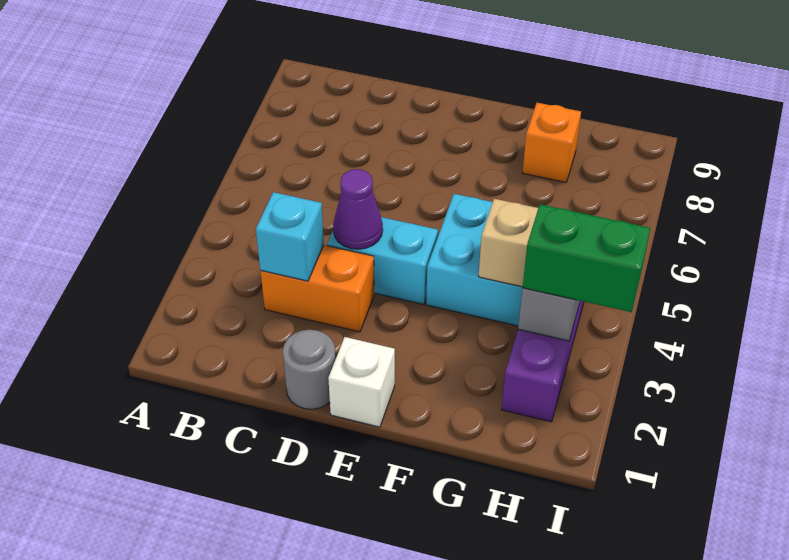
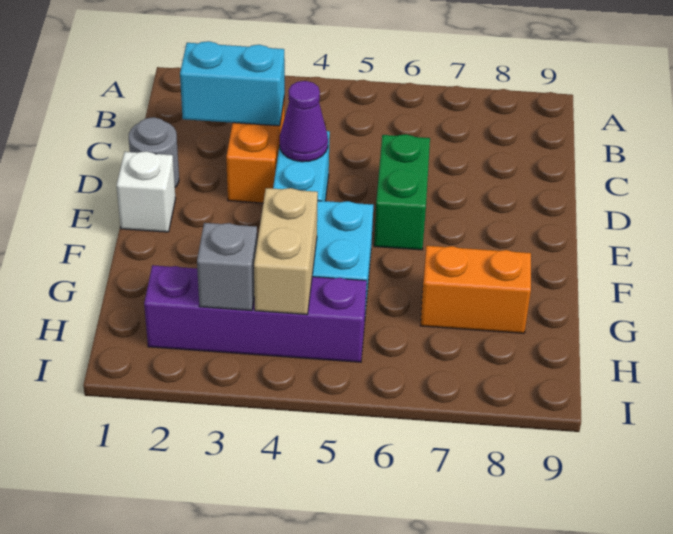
cyan 1x1 brick [256,192,324,281] -> cyan 1x2 brick [180,41,285,126]
orange 1x1 brick [522,103,581,182] -> orange 1x2 brick [420,246,531,333]
green 1x2 brick [523,204,650,312] -> green 1x2 brick moved to [374,134,430,250]

